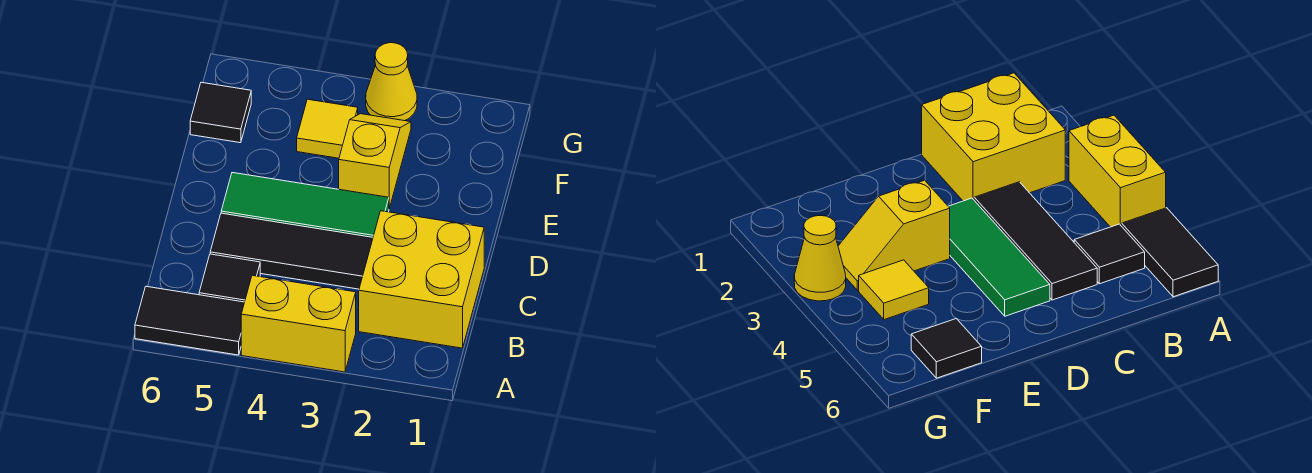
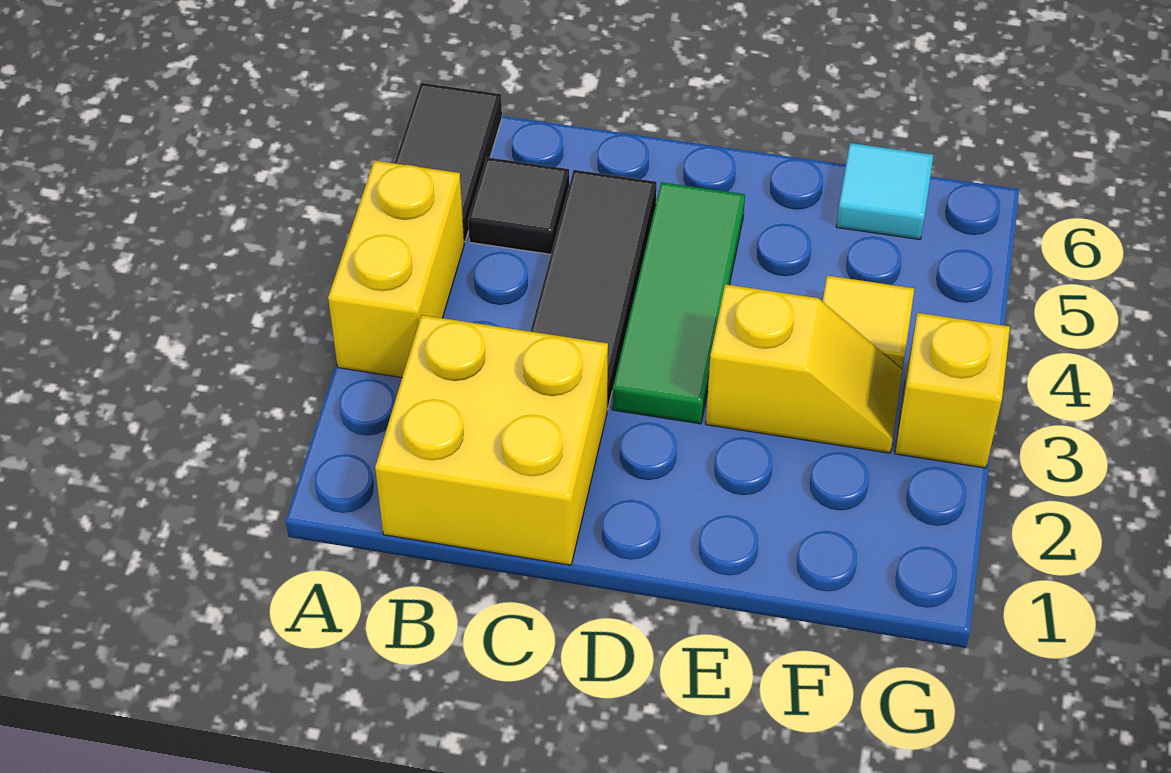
black 1x1 tile [190,82,251,143] -> cyan 1x1 tile [836,143,933,240]
yellow 1x1 cone [366,43,417,121] -> yellow 1x1 brick [895,313,1010,468]

